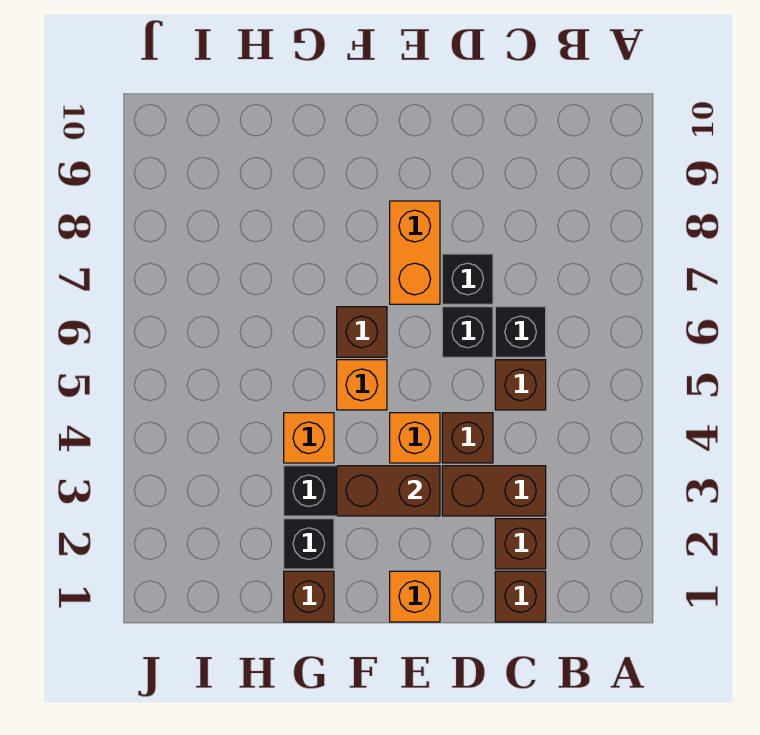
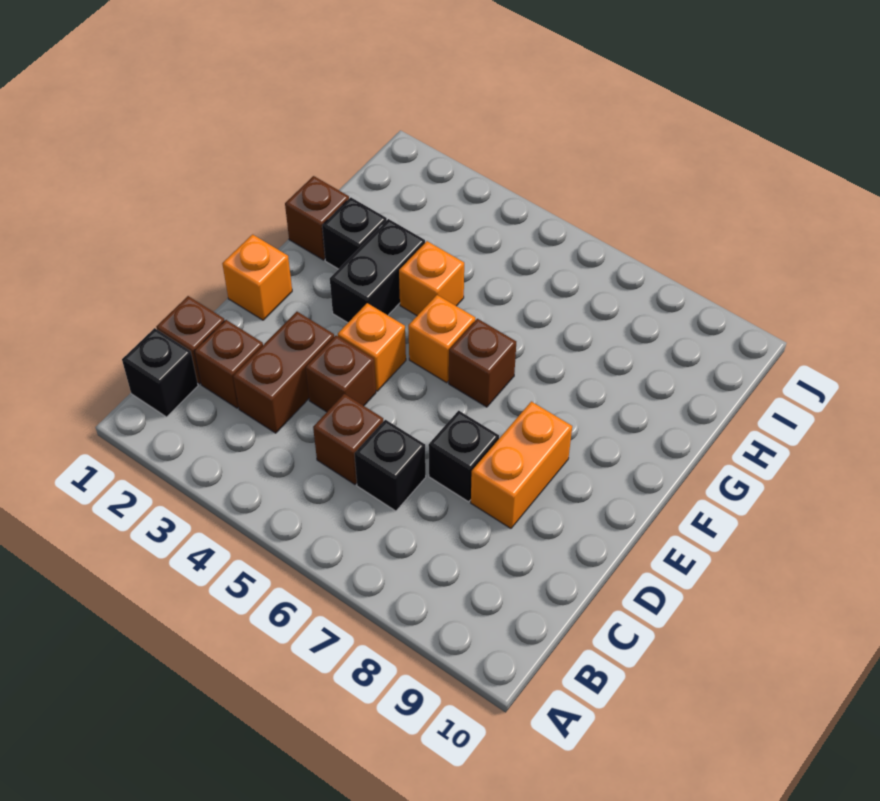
black 1x1 brick [442,307,493,357] -> black 1x1 brick moved to [122,328,198,417]
brown 1x2 brick [337,466,440,516] -> none
orange 1x2 brick [390,201,440,304] -> orange 1x2 brick turned to [471,401,572,528]

